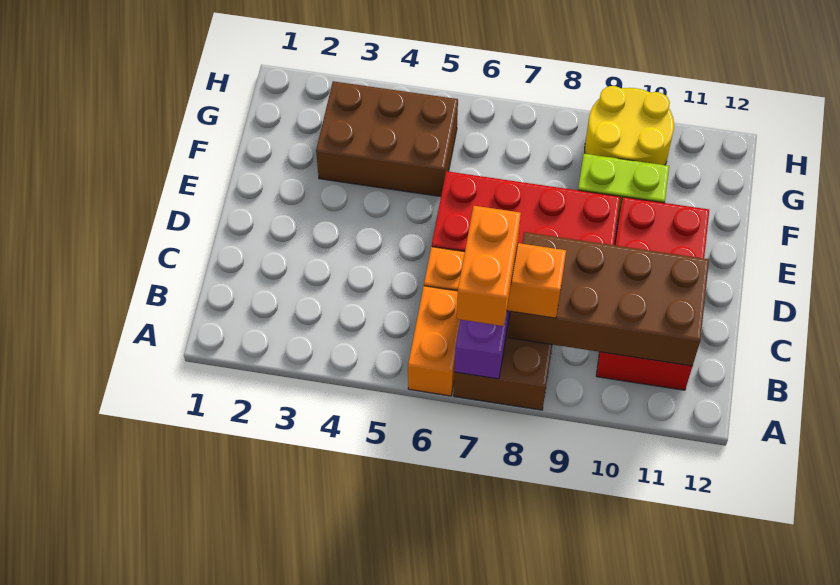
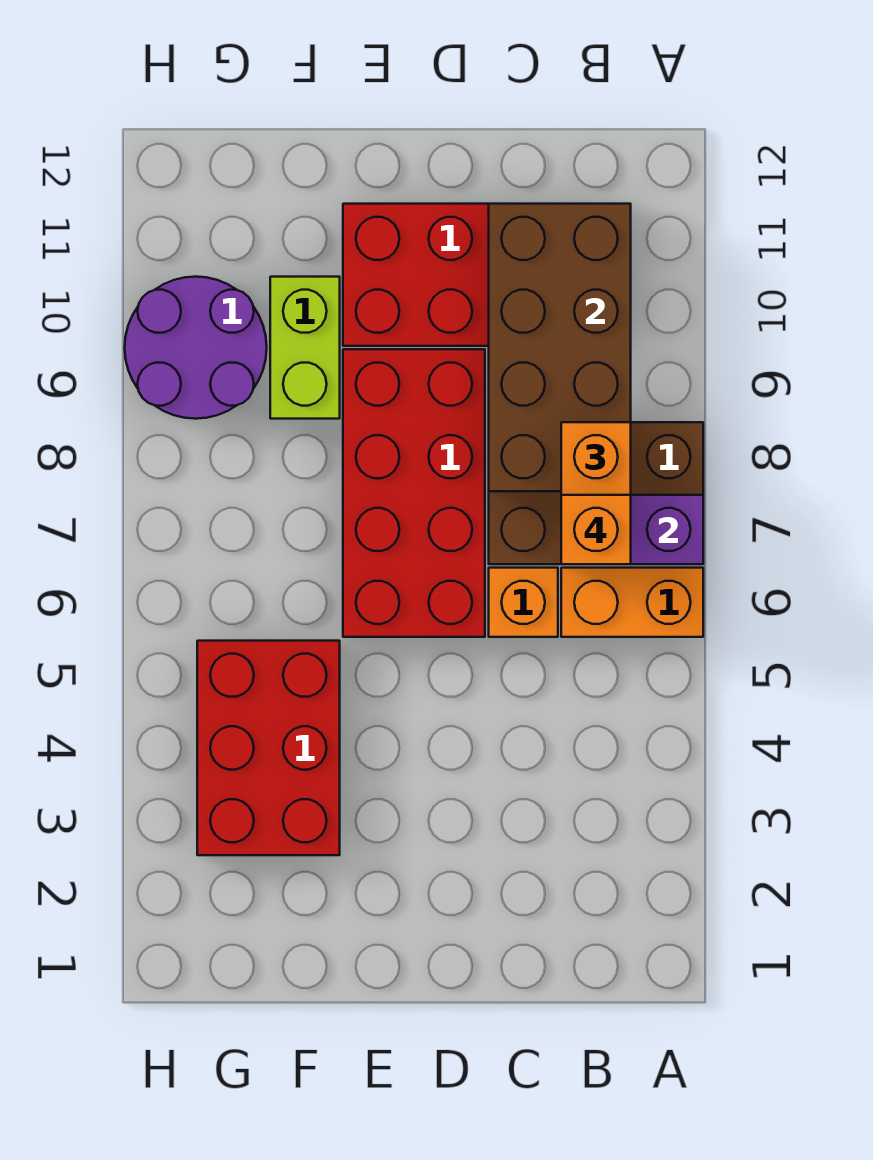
orange 1x2 brick [457,206,521,326] -> orange 1x1 brick [561,495,631,564]
brown 2x3 brick [316,81,458,197] -> red 2x3 brick [197,641,340,855]
yellow 2x2 round brick [585,86,674,165] -> purple 2x2 round brick [125,277,267,419]

